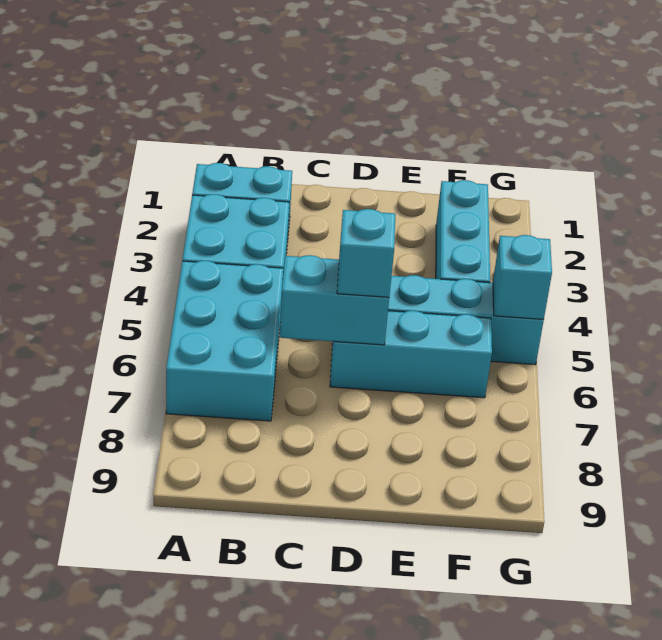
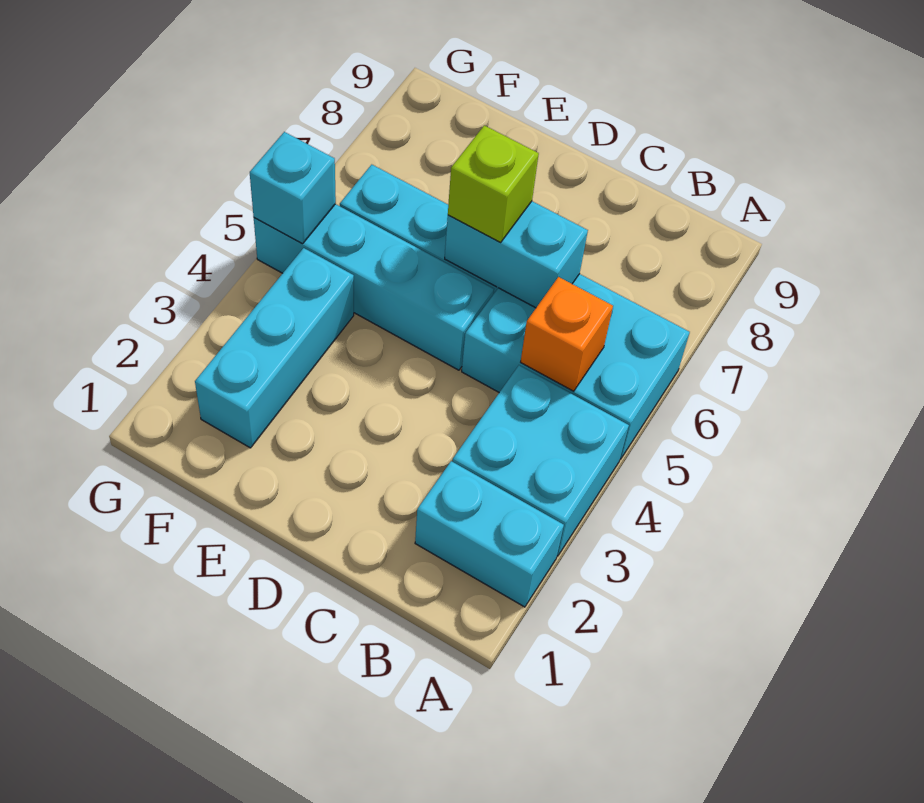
cyan 2x3 brick [166,261,283,421] -> cyan 2x3 brick turned to [462,274,690,459]
none -> orange 1x1 brick [521,277,613,391]
cyan 1x1 brick [337,209,395,297] -> lime 1x1 brick [448,125,539,242]

